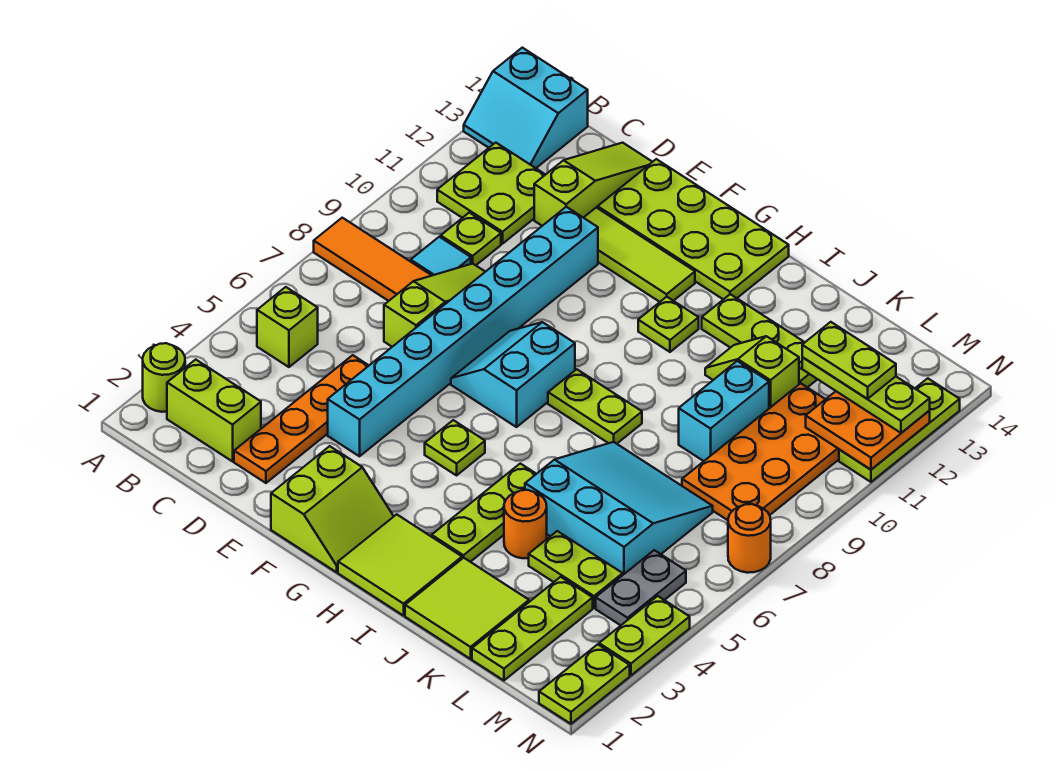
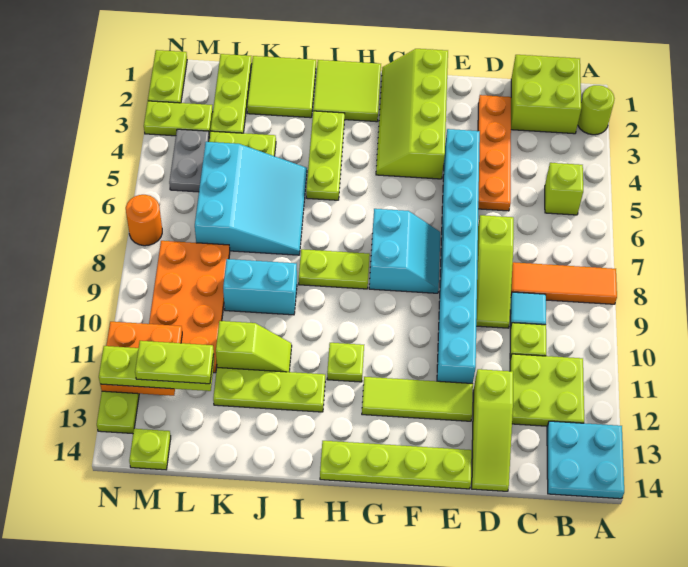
cyan 2x2 slope [464,48,588,168] -> cyan 2x2 plate [547,421,624,499]
lime 1x2 brick [167,360,261,461] -> lime 2x2 brick [511,55,581,134]
lime 2x4 plate [598,159,789,299] -> lime 1x4 plate [320,441,472,489]
lime 2x2 slope [271,446,394,572] -> lime 2x4 slope [376,49,448,179]
lime 1x1 plate [425,420,485,475] -> lime 1x1 plate moved to [129,429,171,470]
orange 1x1 round brick [504,490,547,558] -> none
cyan 3x3 slope [525,442,713,575] -> cyan 3x3 slope turned to [195,142,307,255]
cyan 1x2 brick [679,361,769,461] -> cyan 1x2 brick turned to [223,259,297,315]
lime 1x2 plate [599,596,690,675] -> lime 1x2 plate turned to [144,101,213,138]

